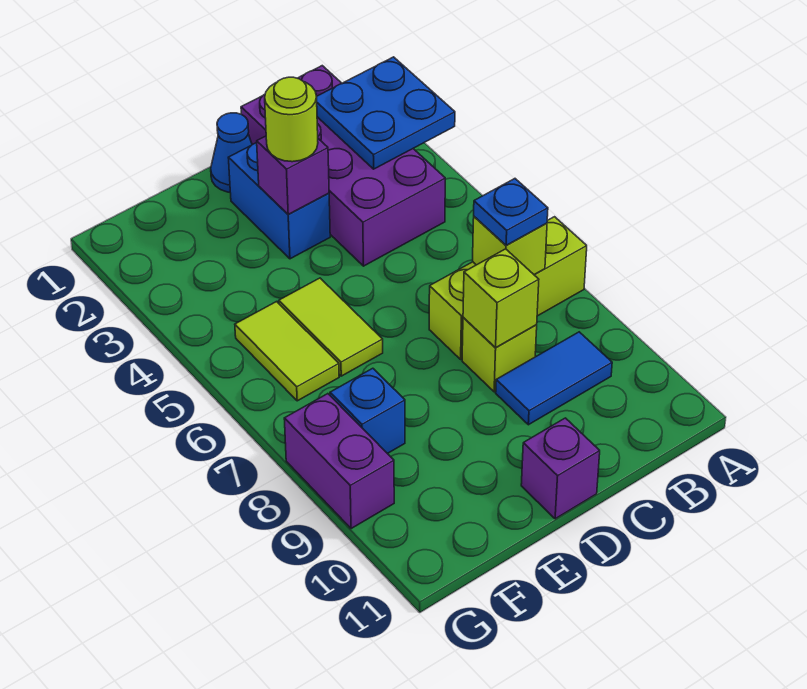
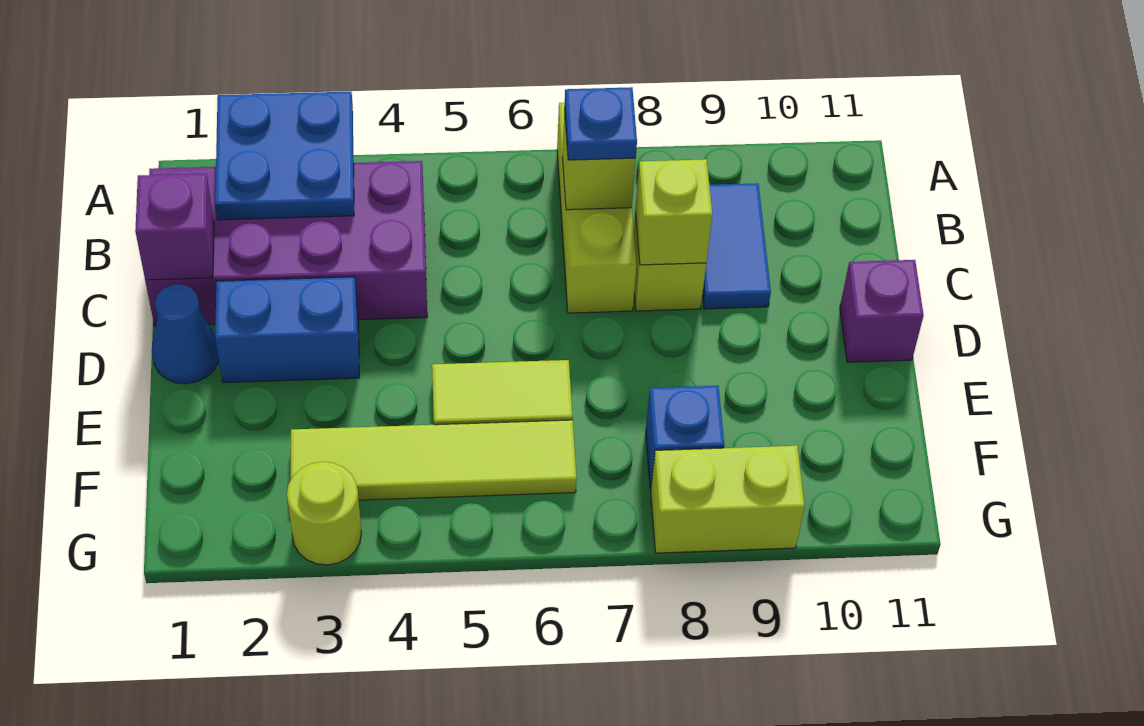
purple 1x1 brick [257,136,329,214] -> purple 1x1 brick moved to [135,174,214,280]
lime 1x1 round brick [265,77,318,162] -> lime 1x1 round brick moved to [287,462,361,565]
lime 1x2 tile [235,302,339,401] -> lime 1x4 tile [291,420,577,500]
purple 1x2 brick [284,394,394,529] -> lime 1x2 brick [651,446,805,553]

